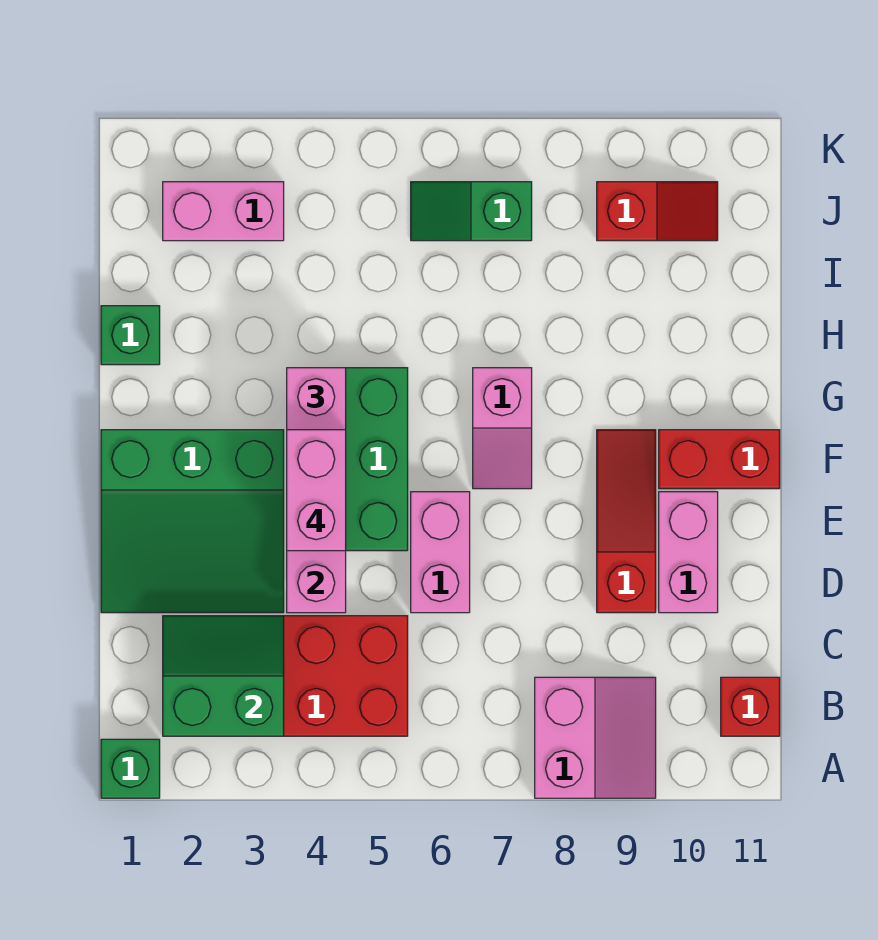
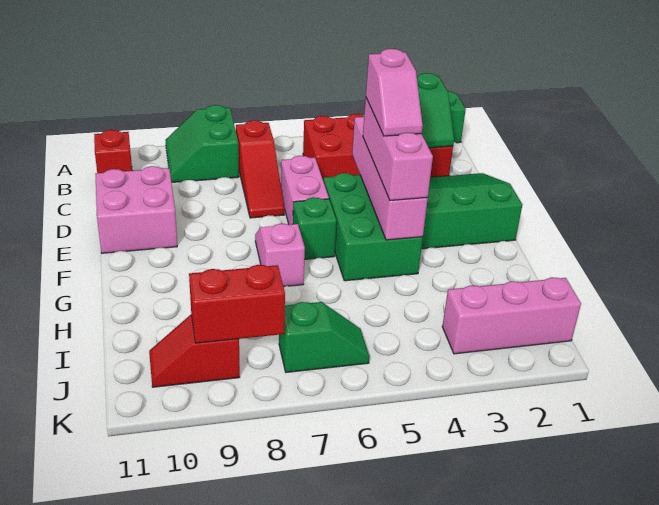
pink 2x2 slope [535,677,656,798] -> green 2x2 slope [165,105,239,183]
red 1x3 slope [597,430,656,613] -> red 1x3 slope moved to [236,120,285,218]
pink 1x2 brick [659,492,718,613] -> pink 2x2 brick [96,166,177,253]
pink 1x2 brick [287,430,346,551] -> pink 1x2 slope [366,49,423,136]
red 1x2 brick [659,430,780,489] -> red 1x2 brick moved to [189,265,285,343]
green 1x1 brick [101,306,160,365] -> green 1x1 brick moved to [293,197,337,259]
pink 1x2 brick [163,182,284,241] -> pink 1x3 brick [442,277,581,354]

